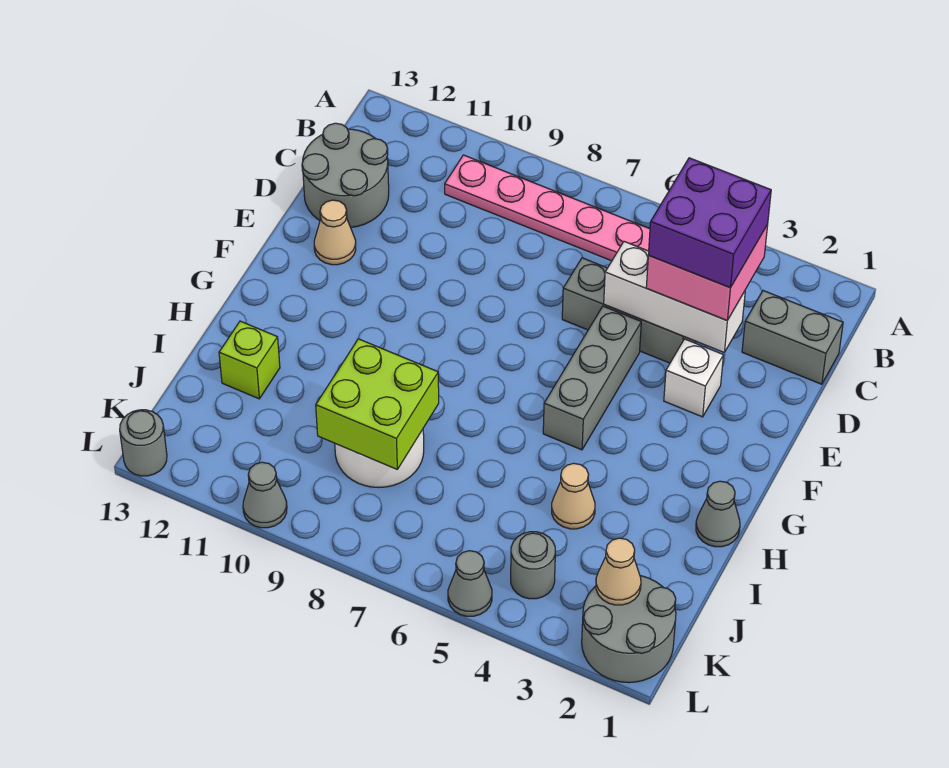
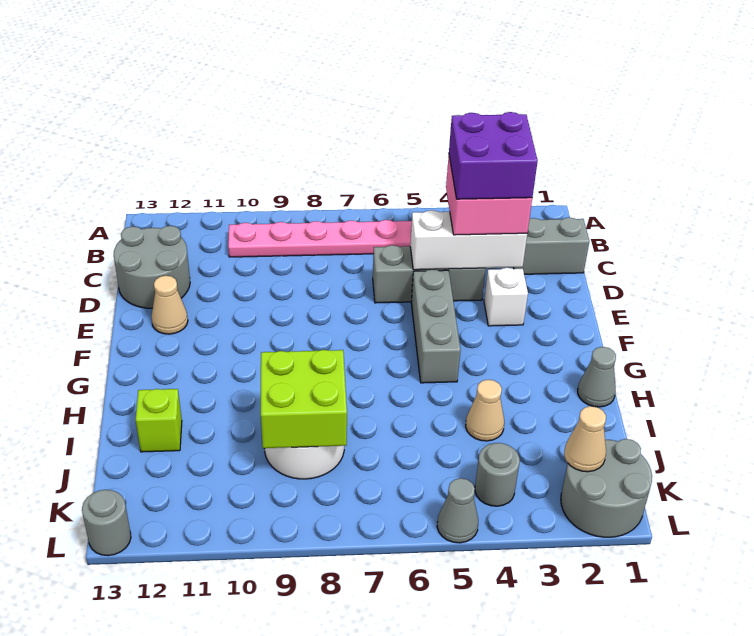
grey 1x1 cone [243,462,287,528] -> none

